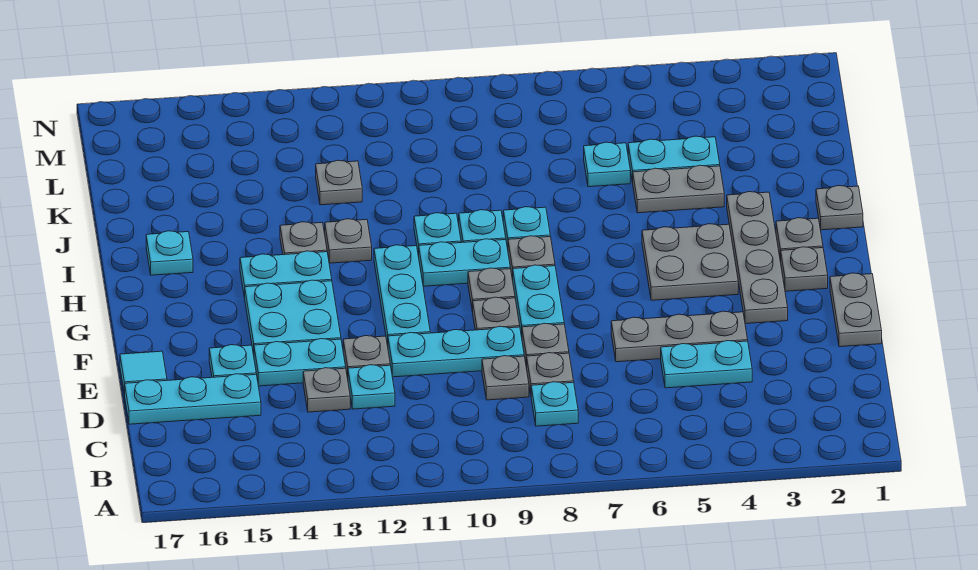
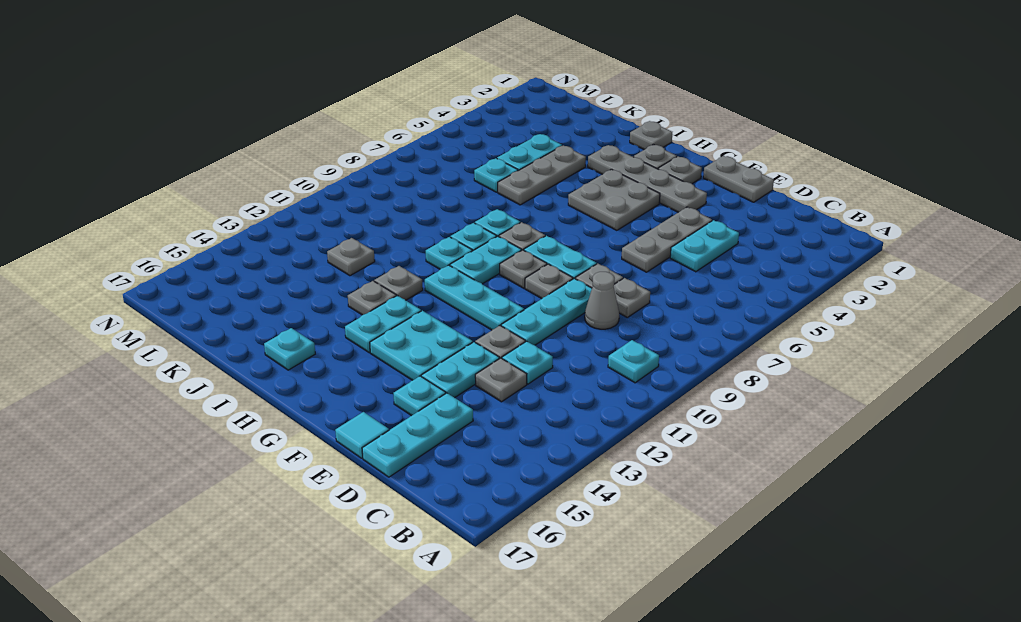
cyan 1x1 plate [531,382,578,426] -> cyan 1x1 plate moved to [608,340,659,383]
grey 1x1 plate [482,356,529,400] -> grey 1x1 cone [585,272,619,329]
grey 1x2 plate [633,165,724,213] -> grey 1x3 plate [498,145,586,205]

